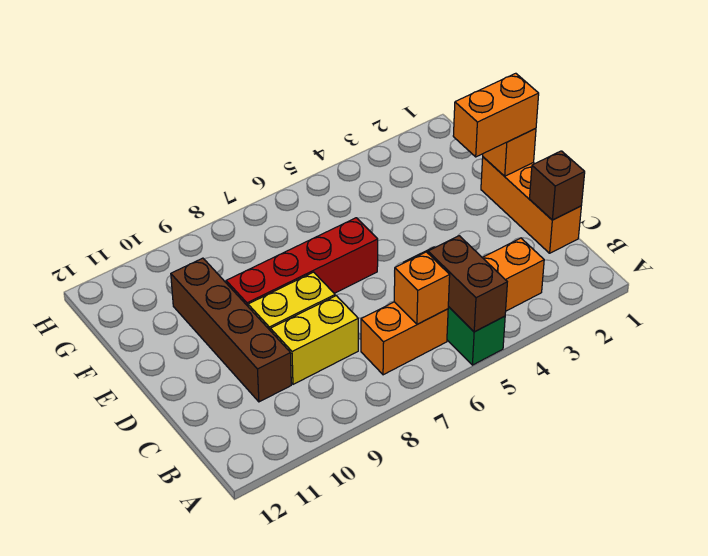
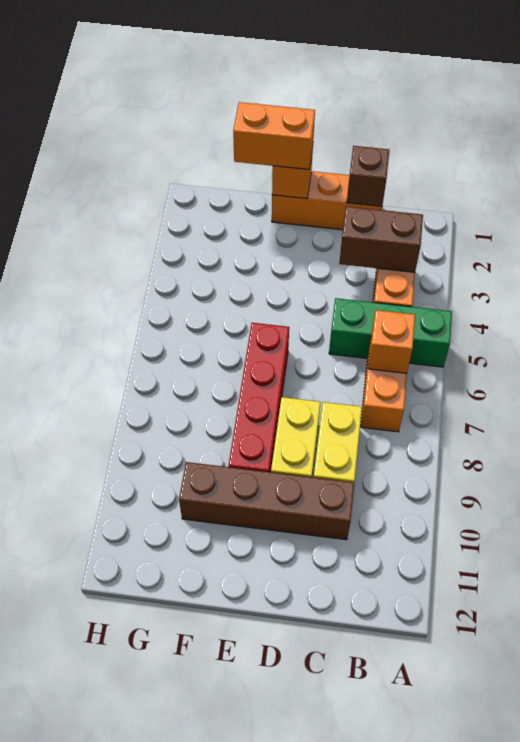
brown 1x2 brick [428,236,507,332] -> brown 1x2 brick moved to [339,206,423,272]
orange 1x2 brick [453,73,539,157] -> orange 1x2 brick turned to [233,102,315,169]

